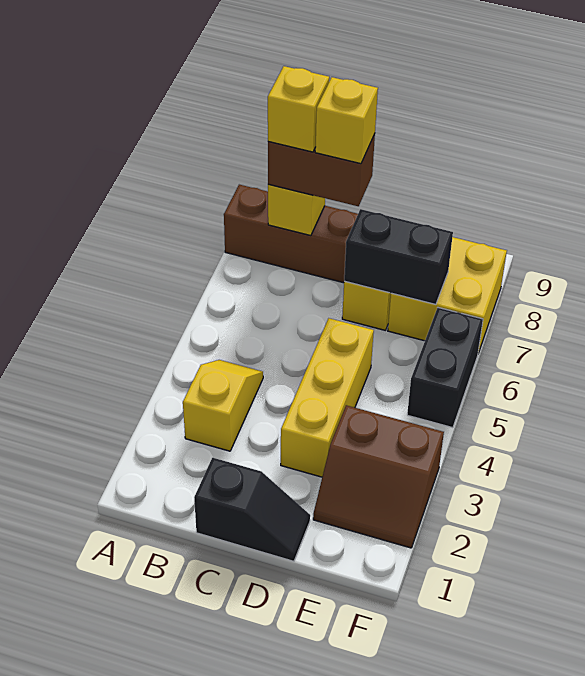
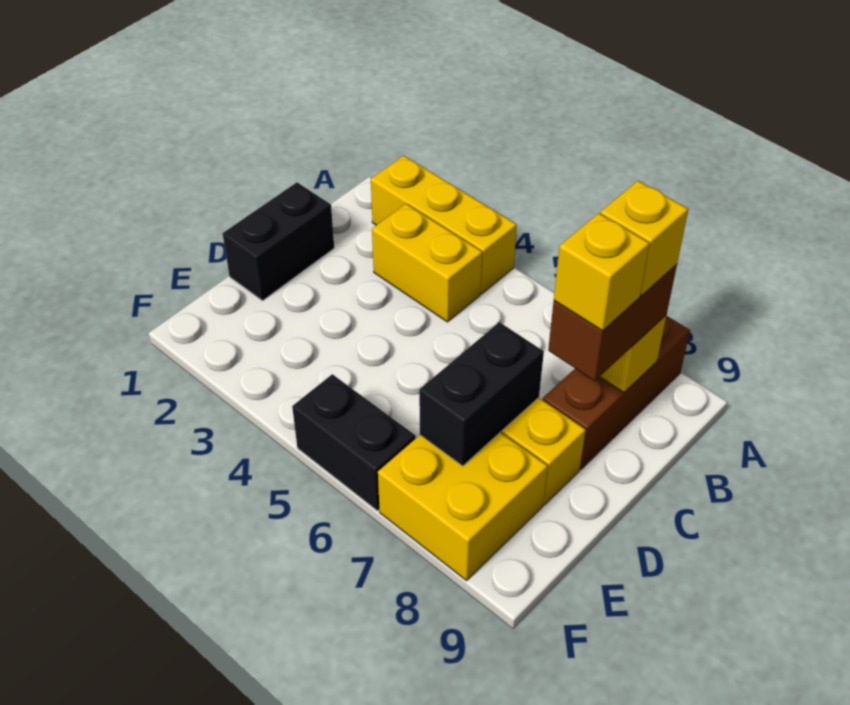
yellow 1x2 slope [183,360,263,451] -> yellow 1x2 brick [372,204,482,322]
black 1x2 slope [194,458,310,561] -> black 1x2 brick [223,182,334,301]
yellow 1x3 brick [281,318,374,477] -> yellow 1x3 brick moved to [371,156,517,294]
brown 2x2 slope [313,405,444,548] -> none

